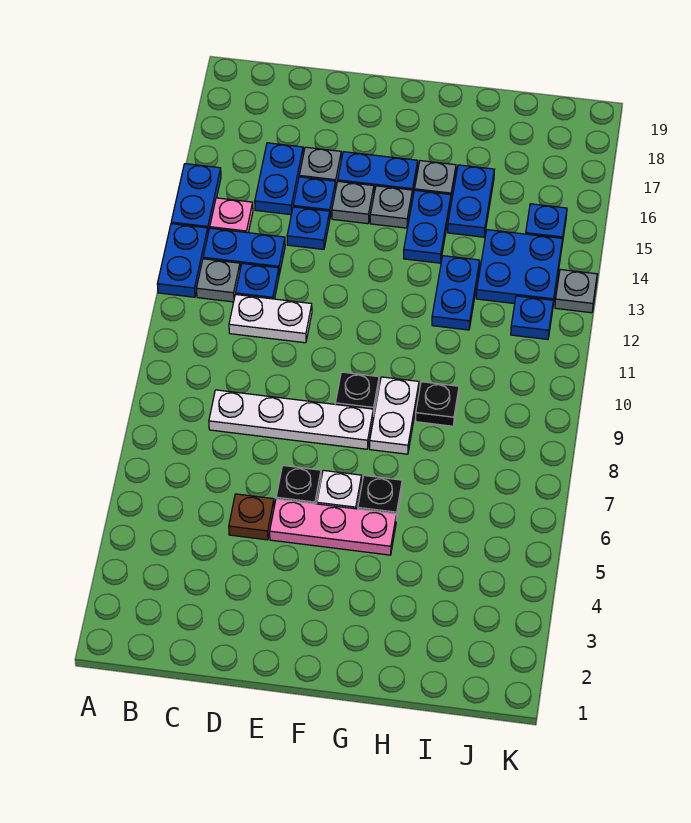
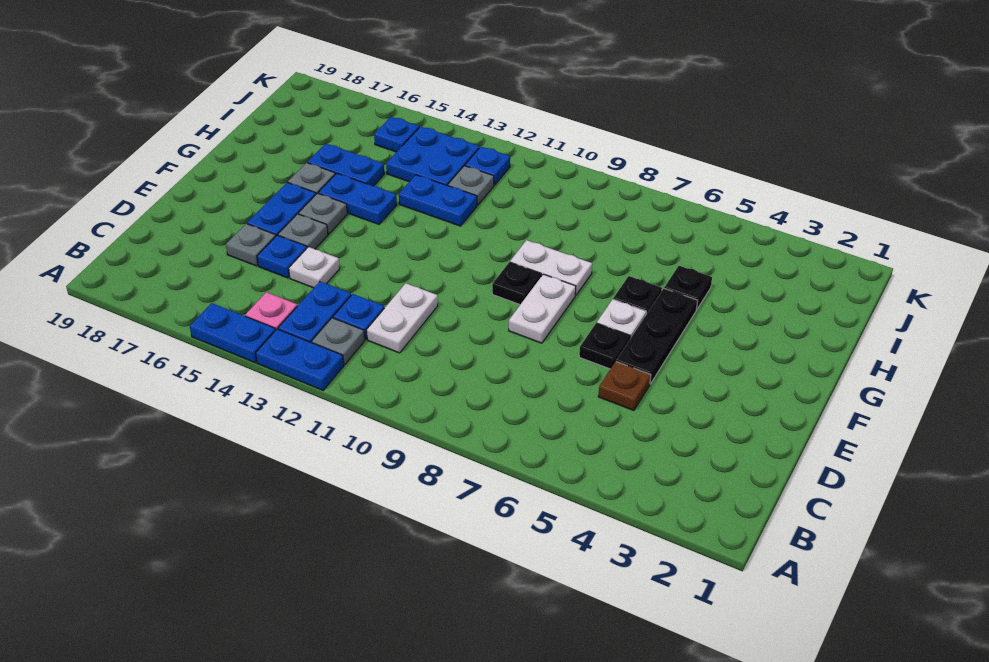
white 1x4 plate [209,390,373,449] -> white 1x2 plate [509,274,576,343]
blue 1x2 plate [255,143,303,215] -> none
blue 1x1 plate [287,207,330,249] -> white 1x1 plate [289,247,340,288]
pink 1x3 plate [270,499,396,555] -> black 1x3 plate [616,289,698,384]
black 1x1 plate [416,382,459,426] -> black 1x1 plate moved to [664,266,712,310]
grey 1x1 plate [555,270,597,313] -> grey 1x1 plate moved to [448,166,494,205]

